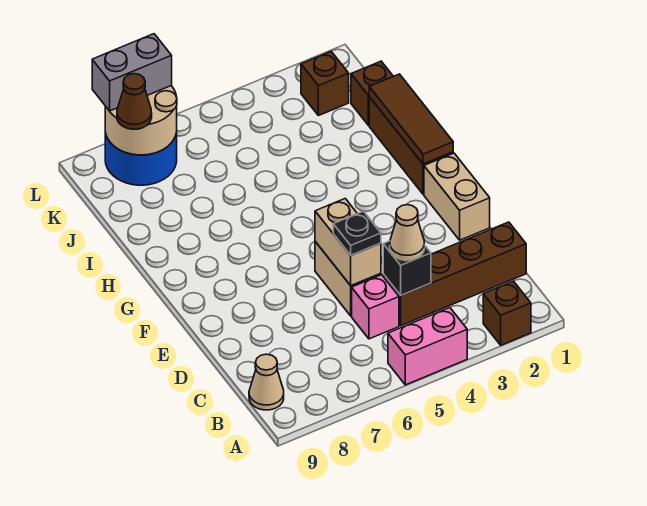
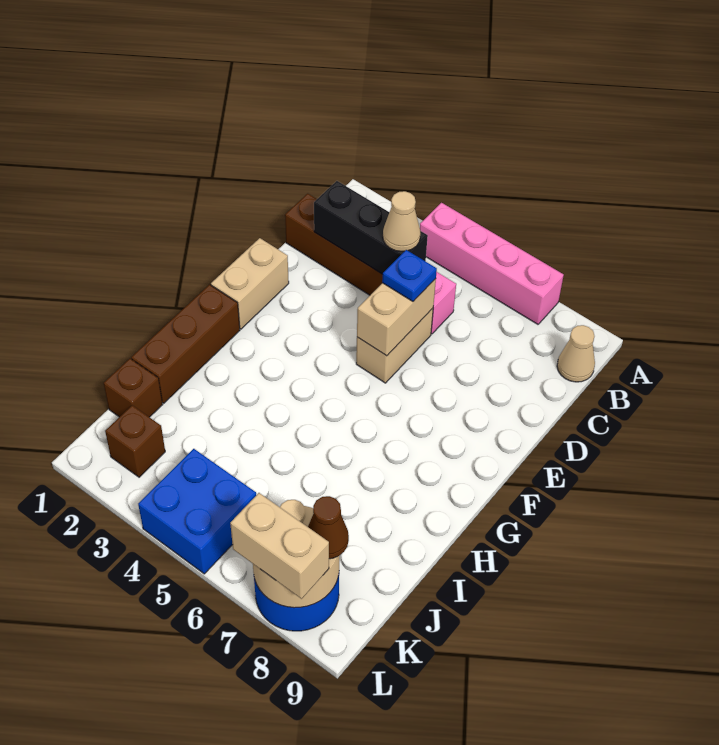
brown 1x1 brick [483,281,531,345] -> none
pink 1x2 brick [388,308,467,385] -> pink 1x4 brick [420,203,564,324]
black 1x1 brick [383,241,431,295] -> black 1x3 brick [314,181,428,274]
black 1x1 plate [333,211,381,255] -> blue 1x1 plate [382,250,437,301]
brown 1x3 tile [369,74,453,164] -> none
none -> blue 2x2 brick [138,449,256,574]
grey 1x2 brick [92,34,172,111] -> tan 1x2 brick [230,493,329,599]

